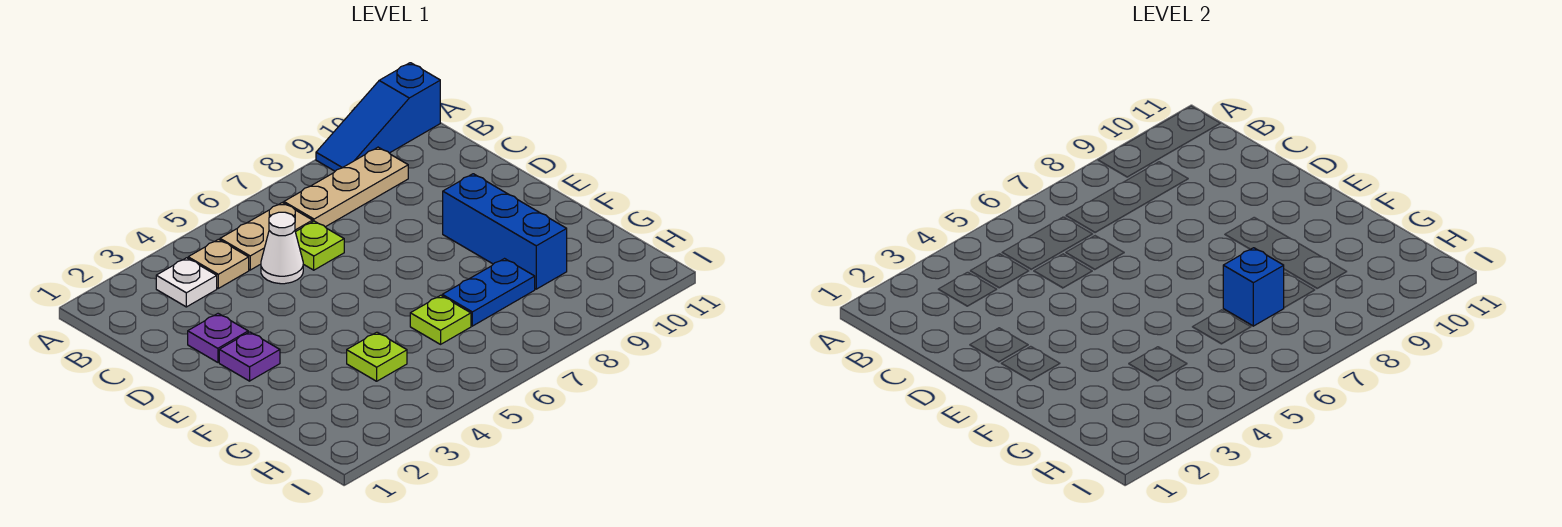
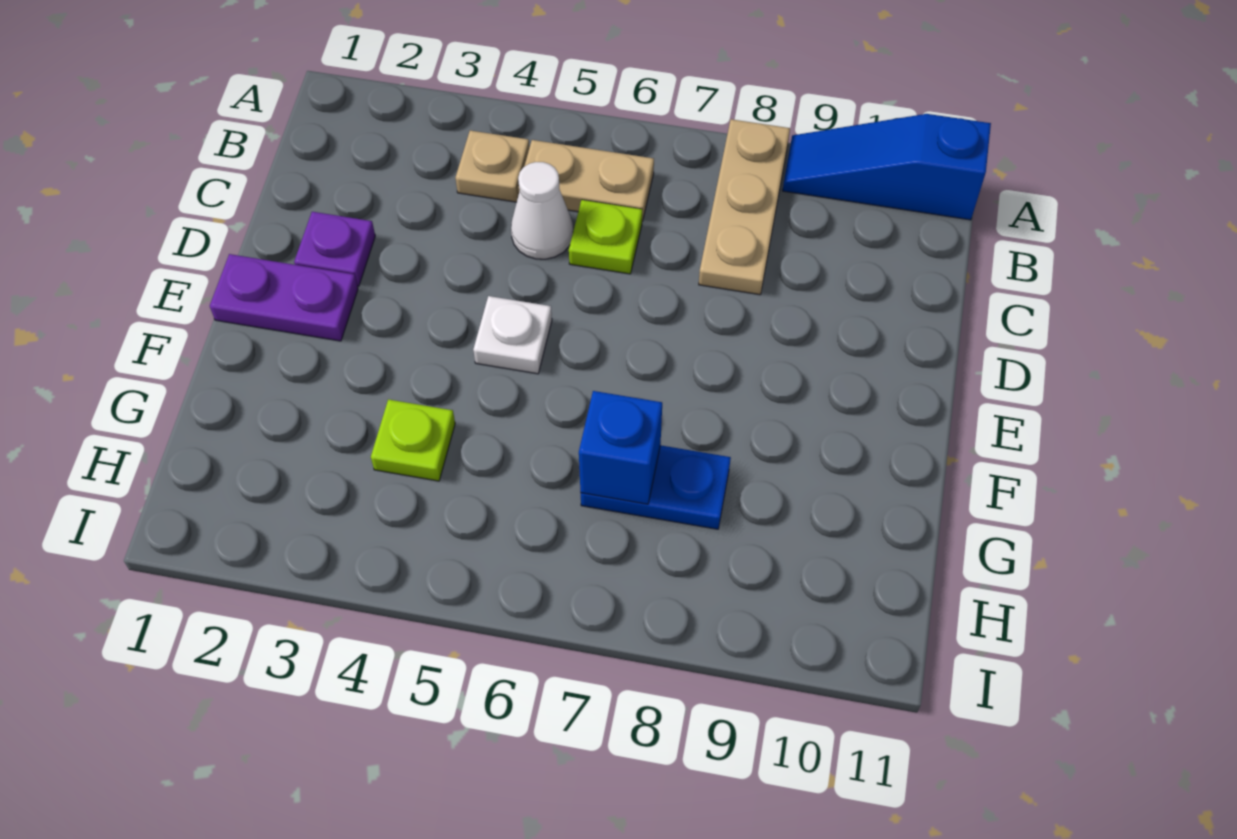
white 1x1 plate [156,258,217,307] -> white 1x1 plate moved to [473,296,552,374]
tan 1x3 plate [284,147,408,227] -> tan 1x3 plate turned to [699,119,790,295]
purple 1x1 plate [219,332,280,381] -> purple 1x2 plate [210,254,358,341]
blue 1x3 brick [443,174,567,289] -> none
lime 1x1 plate [410,295,471,344] -> none

